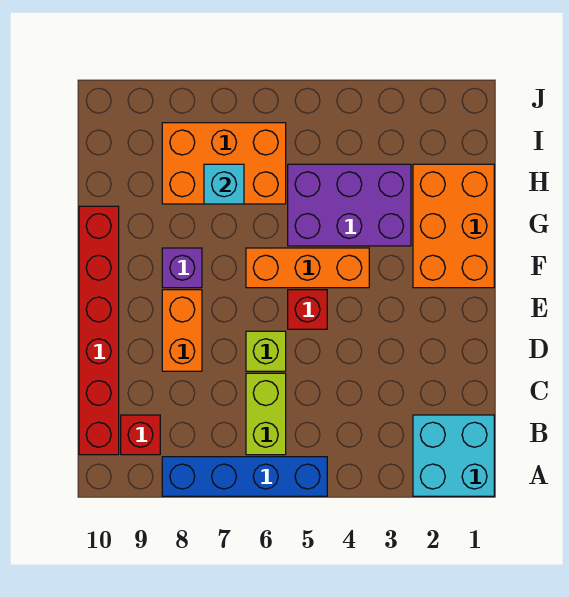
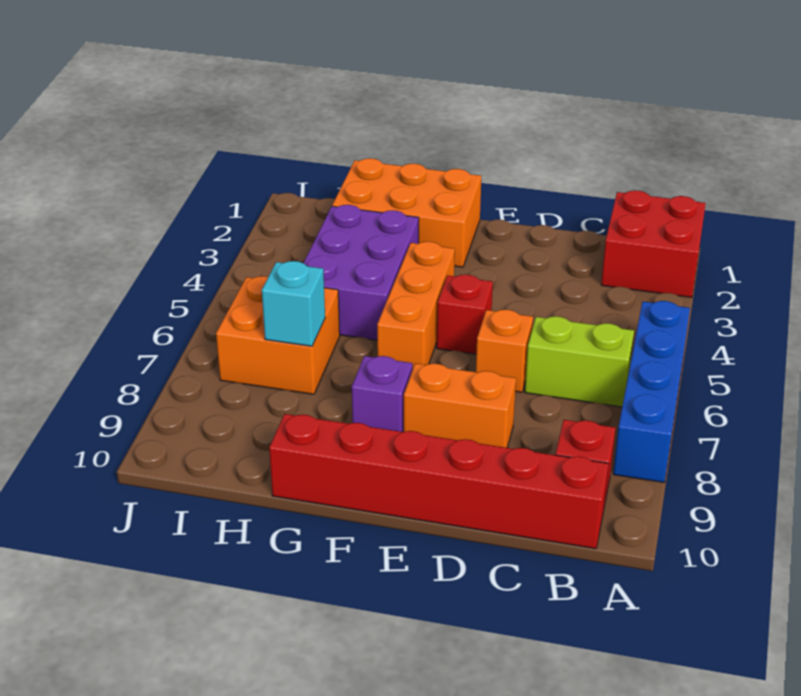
cyan 2x2 brick [413,415,494,496] -> red 2x2 brick [601,190,706,297]
lime 1x1 brick [246,331,286,371] -> orange 1x1 brick [476,310,533,392]
orange 2x3 brick [162,123,286,204] -> orange 2x2 brick [216,276,340,394]

